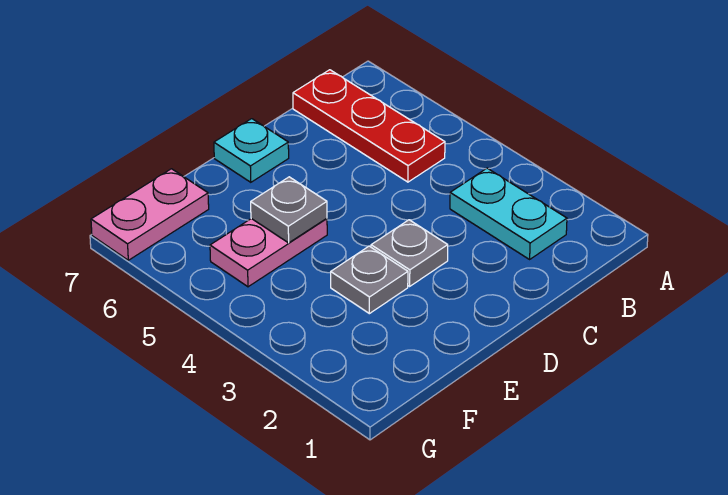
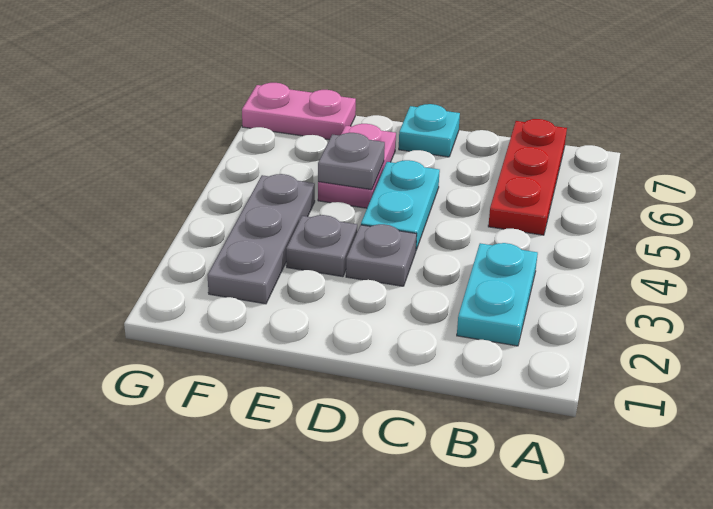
none -> cyan 1x2 plate [361,160,440,250]
pink 1x2 plate [210,218,327,287] -> pink 1x2 plate turned to [318,124,396,208]
none -> grey 1x3 plate [208,174,315,304]

